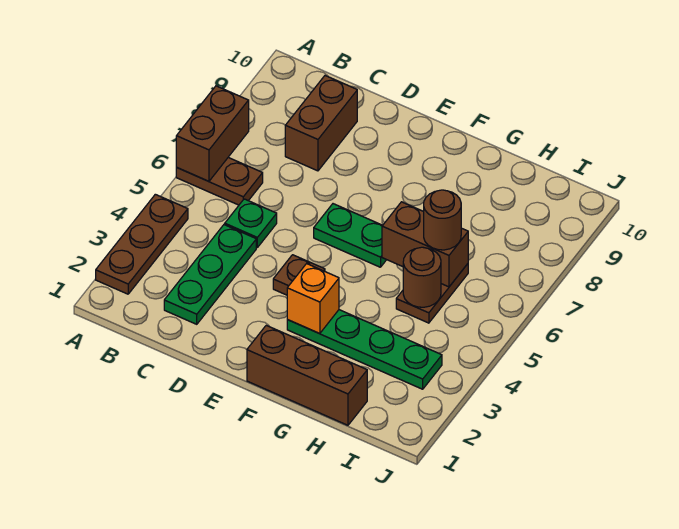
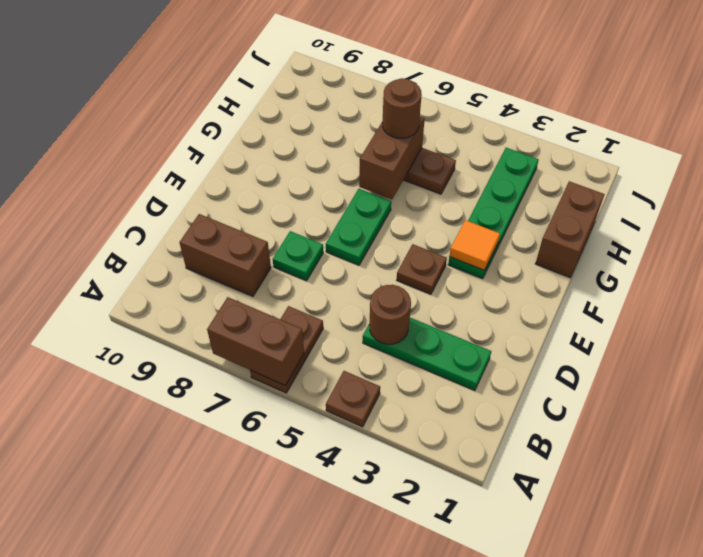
brown 1x3 plate [96,194,188,294] -> brown 1x1 plate [326,371,380,427]
green 1x1 plate [225,199,277,247] -> green 1x1 plate moved to [273,231,323,281]
brown 1x3 brick [247,325,367,425] -> brown 1x2 brick [535,181,605,278]
orange 1x1 brick [287,264,339,334] -> orange 1x1 tile [449,220,500,270]
brown 1x1 round brick [403,247,441,307] -> brown 1x1 round brick moved to [370,285,411,344]

